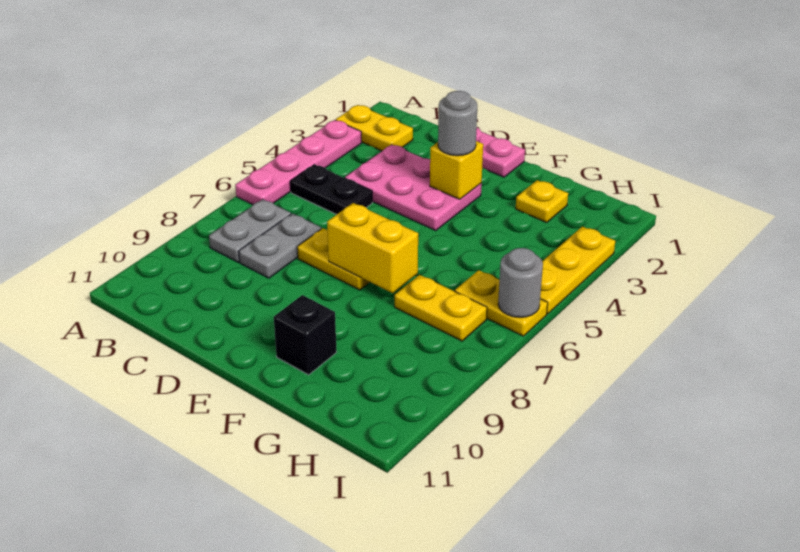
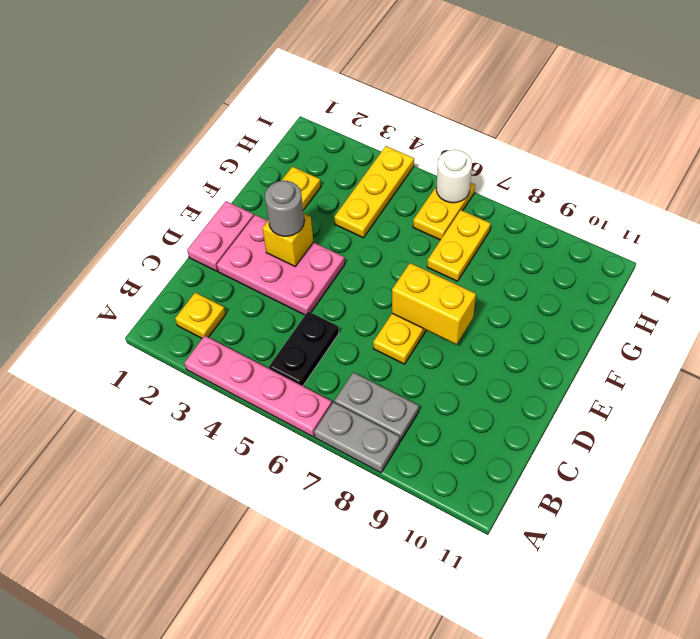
yellow 1x2 plate [336,105,413,151] -> yellow 1x1 plate [175,292,226,338]
pink 2x3 plate [345,145,482,231] -> pink 2x3 plate turned to [217,215,345,315]
grey 1x2 plate [239,214,321,278] -> grey 1x2 plate moved to [314,402,400,473]
yellow 1x2 brick [327,203,418,293] -> yellow 1x2 brick turned to [392,263,476,344]
black 1x1 brick [274,295,337,375] -> none
yellow 1x3 plate [540,227,615,314] -> yellow 1x3 plate turned to [334,146,414,238]
grey 1x1 round brick [498,248,543,317] -> white 1x1 round brick [436,150,472,203]

